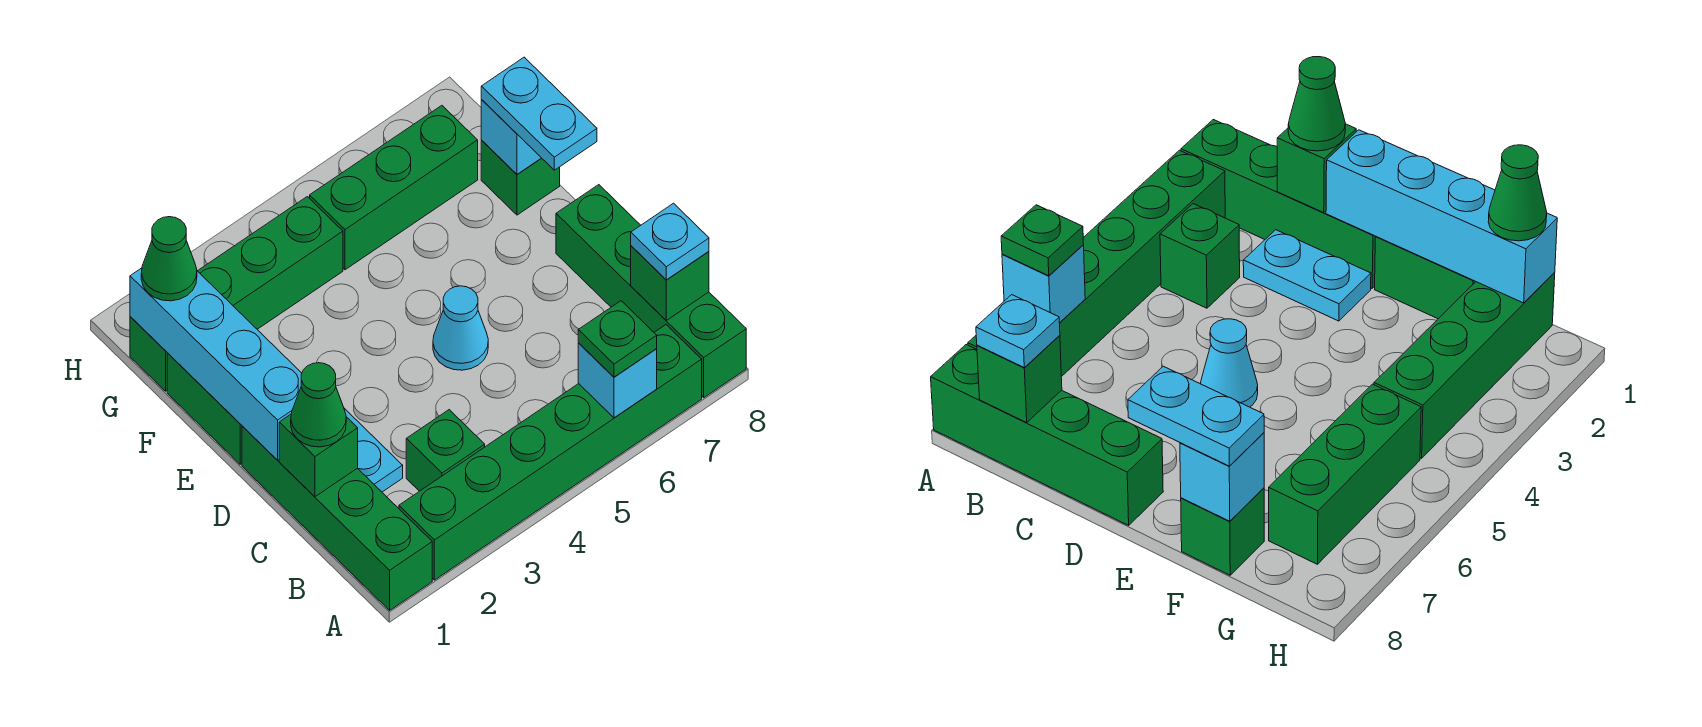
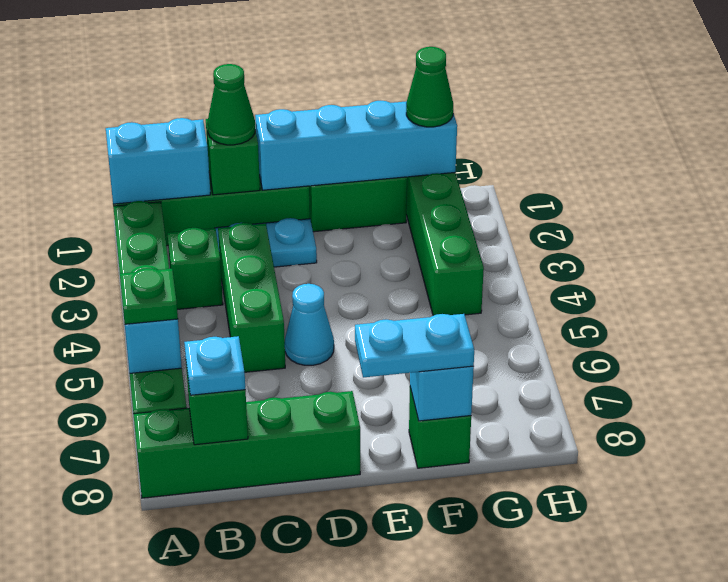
none -> cyan 1x2 brick [106,118,210,204]
green 1x3 brick [310,106,478,270] -> green 1x3 brick moved to [218,223,285,372]

